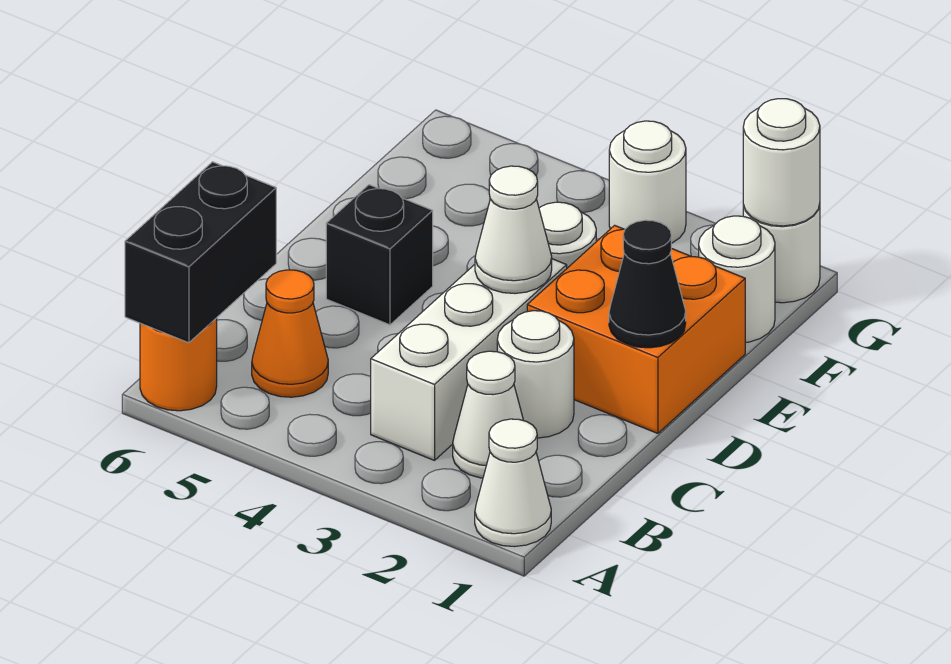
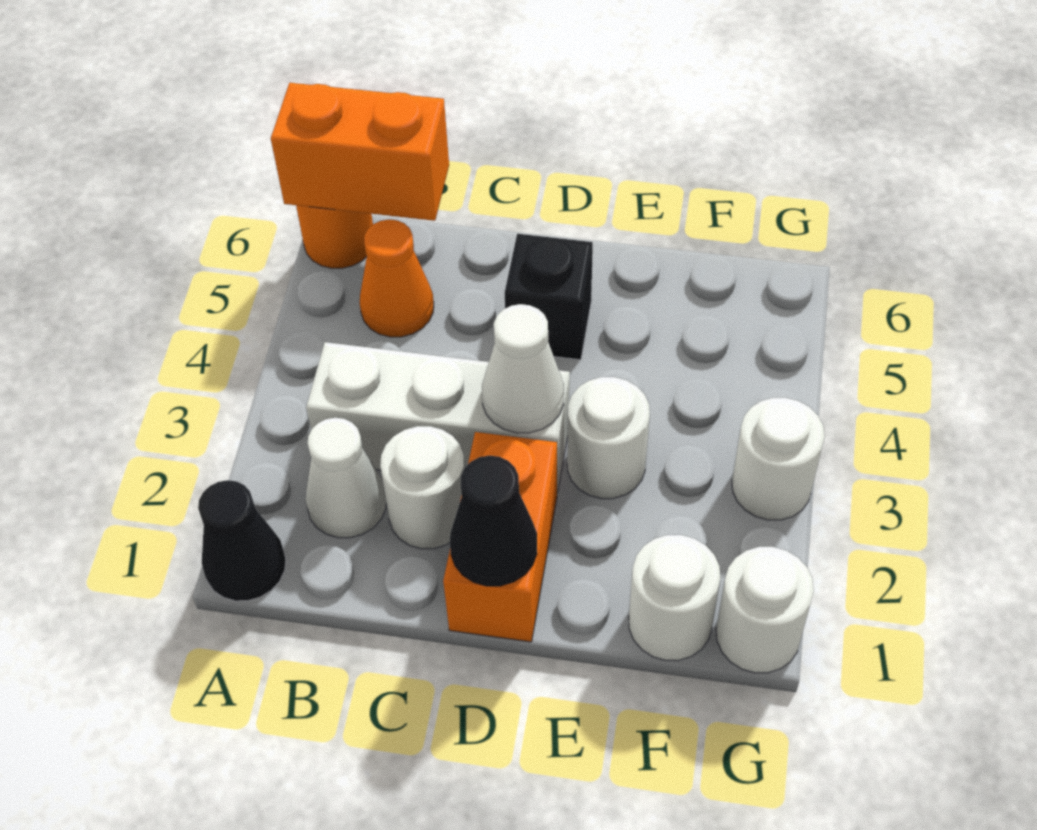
white 1x1 cone [475,419,551,547] -> black 1x1 cone [198,480,286,601]
black 1x2 brick [125,162,276,343] -> orange 1x2 brick [271,83,449,221]
orange 2x2 brick [527,225,745,433] -> orange 1x2 brick [443,432,557,642]
white 1x1 round brick [743,99,820,226] -> none

